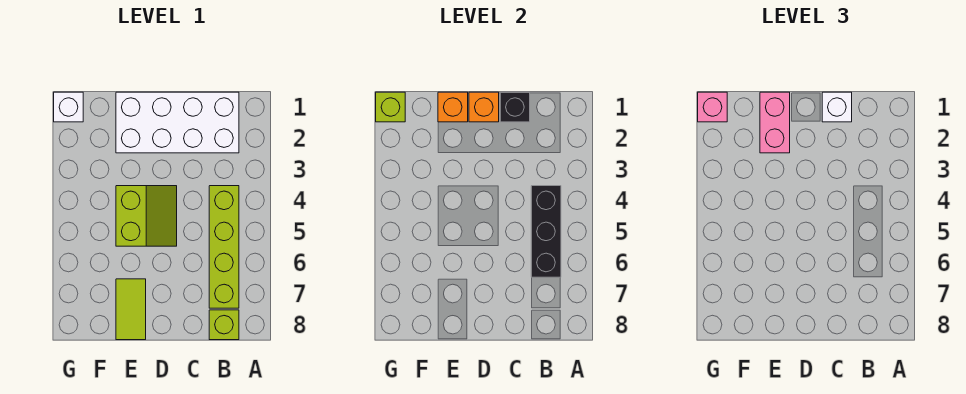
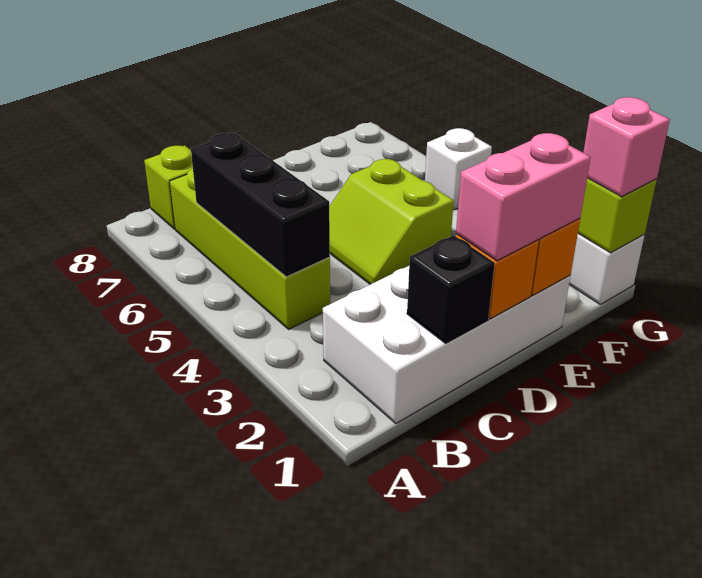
white 1x1 brick [822,92,852,122] -> white 1x1 brick moved to [425,128,492,210]
pink 1x2 brick [760,92,790,153] -> pink 1x2 brick turned to [456,133,591,261]
lime 1x2 tile [116,279,146,340] -> none

